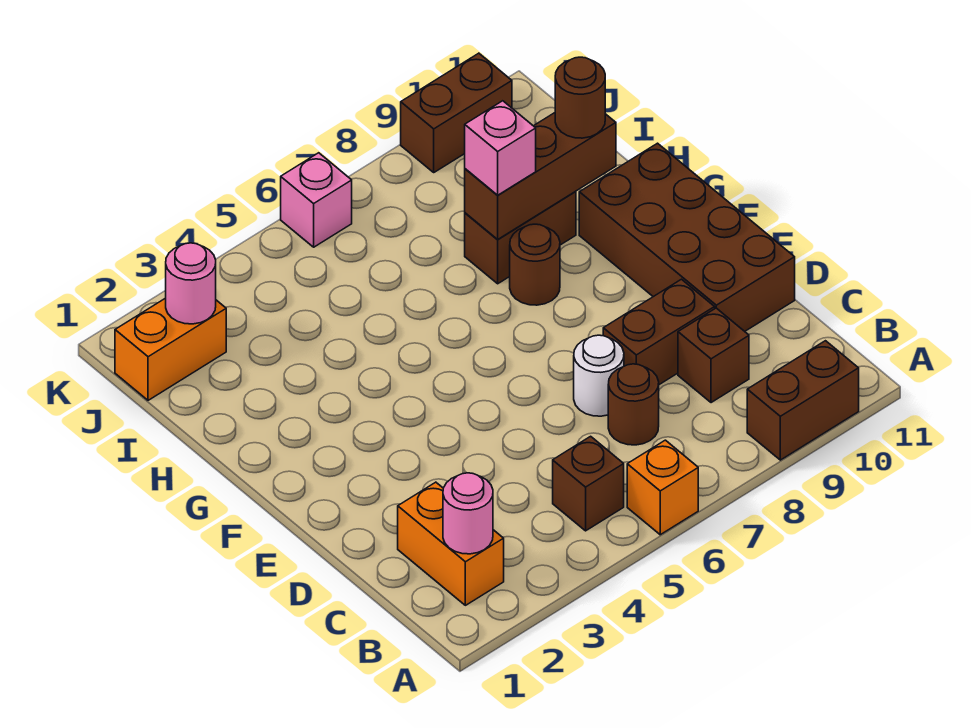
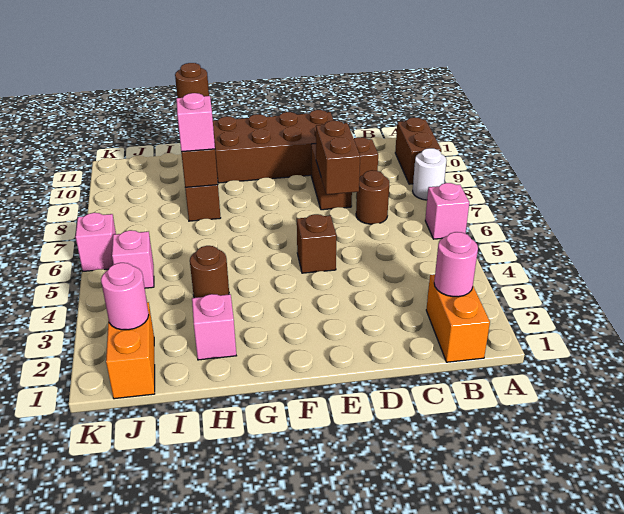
orange 1x1 brick [627,440,698,535] -> pink 1x1 brick [425,183,469,239]
orange 1x2 brick [398,482,504,605] -> orange 1x2 brick turned to [426,275,490,362]
brown 1x1 brick [553,436,624,531] -> brown 1x1 brick moved to [297,214,337,273]
white 1x1 round brick [574,335,624,416] -> white 1x1 round brick moved to [413,148,446,200]
brown 1x1 round brick [510,224,560,305] -> brown 1x1 round brick moved to [190,246,229,298]
none -> pink 1x1 brick [192,294,236,360]
none -> pink 1x1 brick [112,230,154,288]
brown 1x2 brick [401,53,512,172] -> brown 1x2 brick moved to [316,121,360,194]

